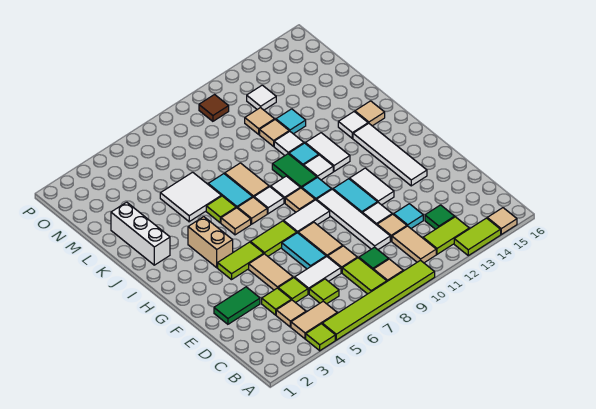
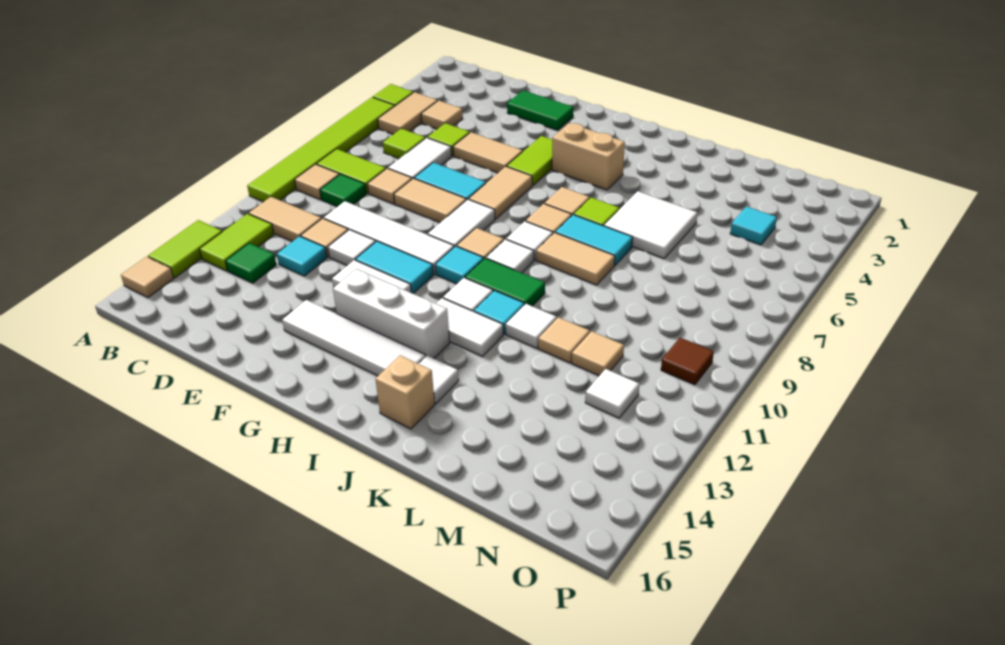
lime 1x1 tile [262,288,291,315] -> none
green 1x2 tile [214,287,260,324] -> green 1x2 tile turned to [507,90,573,130]
lime 1x2 tile [251,221,297,256] -> tan 1x2 tile [469,167,532,219]
white 1x3 brick [111,202,170,265] -> white 1x3 brick moved to [333,269,450,358]
tan 1x1 tile [355,101,385,126] -> tan 1x1 brick [376,355,435,429]
cyan 1x1 tile [276,109,306,134] -> cyan 1x1 tile moved to [730,206,777,245]

